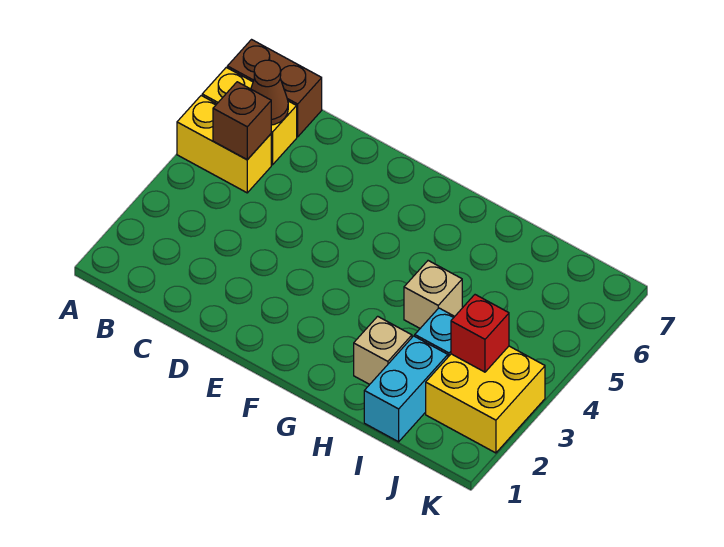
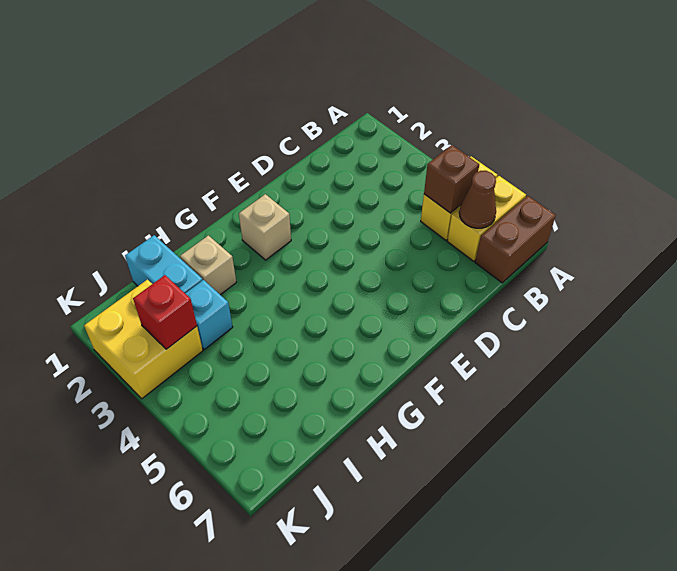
tan 1x1 brick [404,261,462,328] -> tan 1x1 brick moved to [239,194,291,260]

